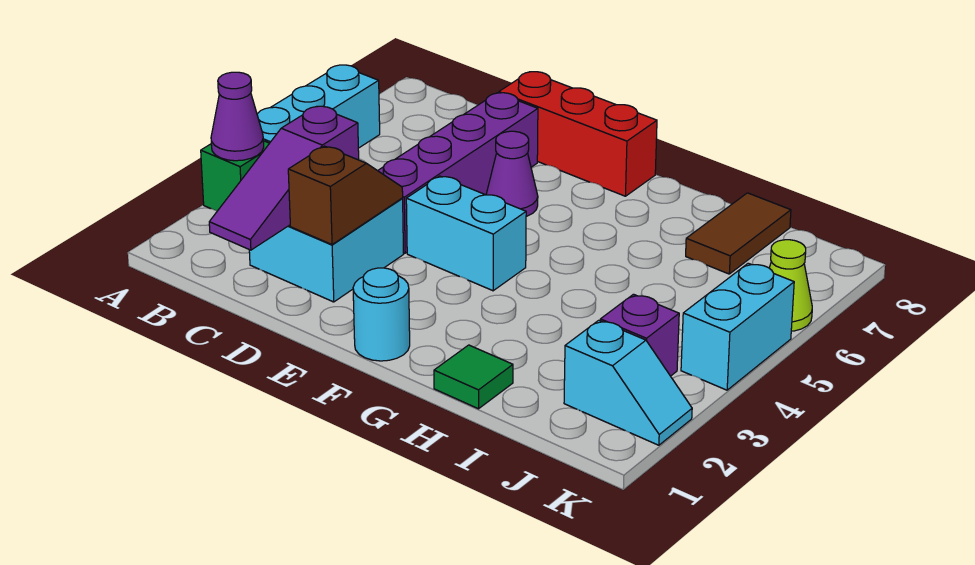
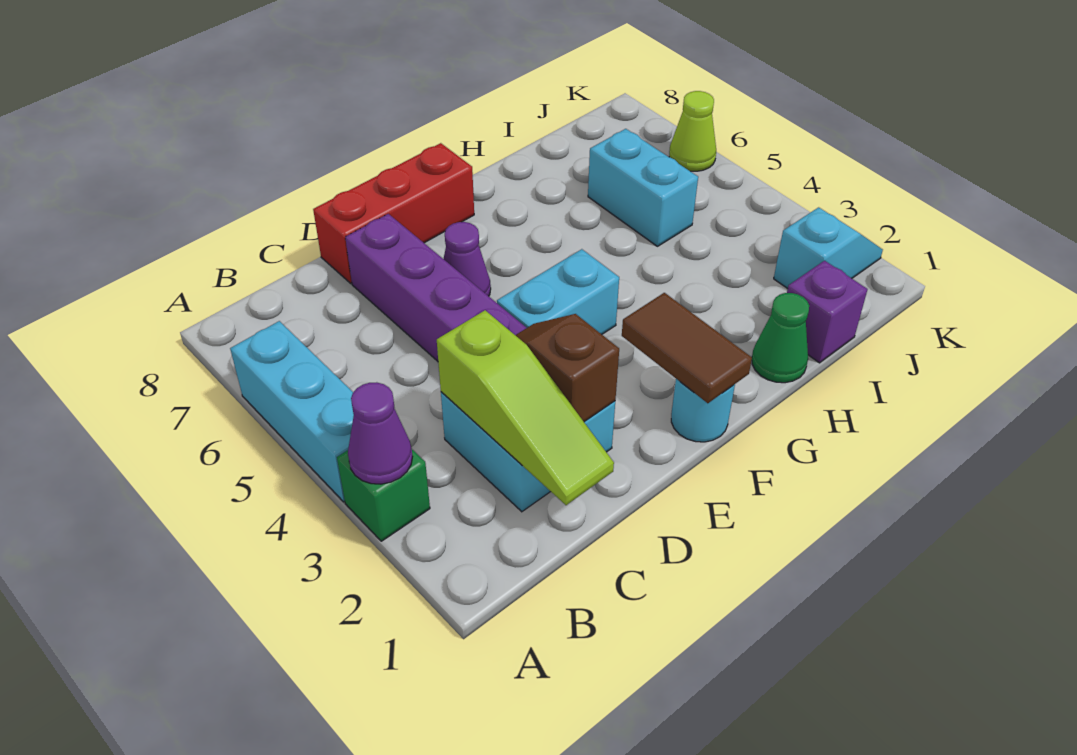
purple 1x3 slope [209,106,359,250] -> lime 1x3 slope [437,310,614,505]
green 1x1 tile [434,345,513,409] -> green 1x1 cone [752,293,809,383]
brown 1x2 tile [686,193,791,274] -> brown 1x2 tile moved to [622,293,752,403]
purple 1x1 brick [600,294,679,376] -> purple 1x1 brick moved to [787,261,867,363]
cyan 1x2 brick [681,263,794,390] -> cyan 1x2 brick moved to [588,129,698,246]

